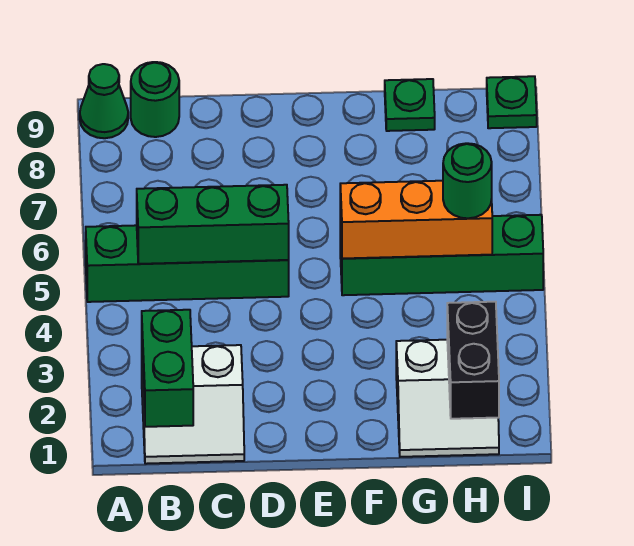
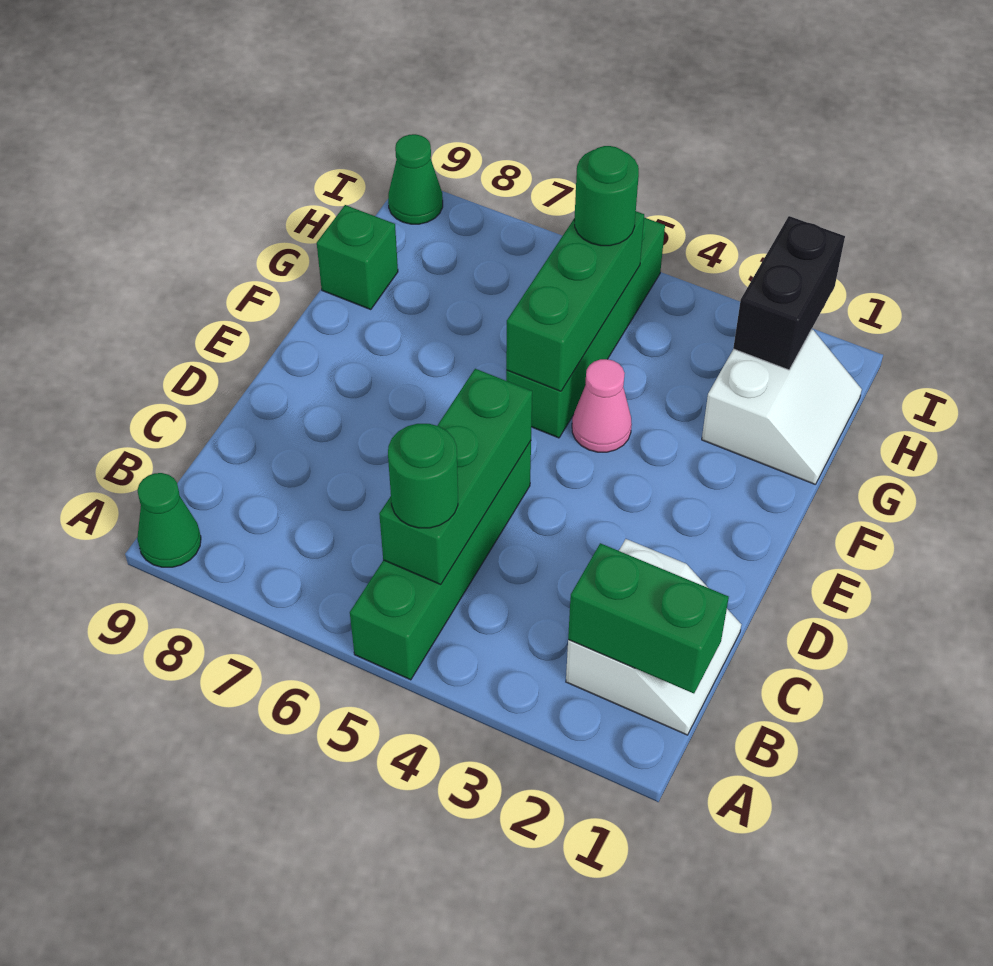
green 1x1 round brick [131,62,179,137] -> green 1x1 round brick moved to [388,424,458,528]
none -> pink 1x1 cone [572,359,632,452]
orange 1x3 brick [340,181,492,258] -> green 1x3 brick [506,211,644,391]
green 1x1 plate [385,79,435,131] -> green 1x1 brick [317,205,398,310]
black 1x2 brick [447,302,499,419] -> black 1x2 brick turned to [733,216,845,370]
green 1x1 plate [487,76,537,128] -> green 1x1 cone [388,134,443,224]

